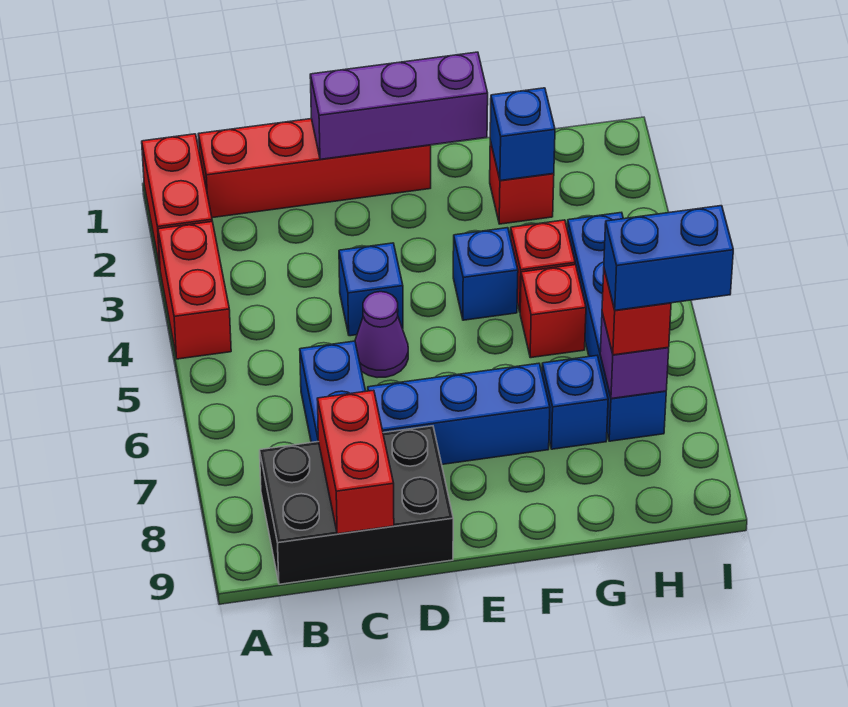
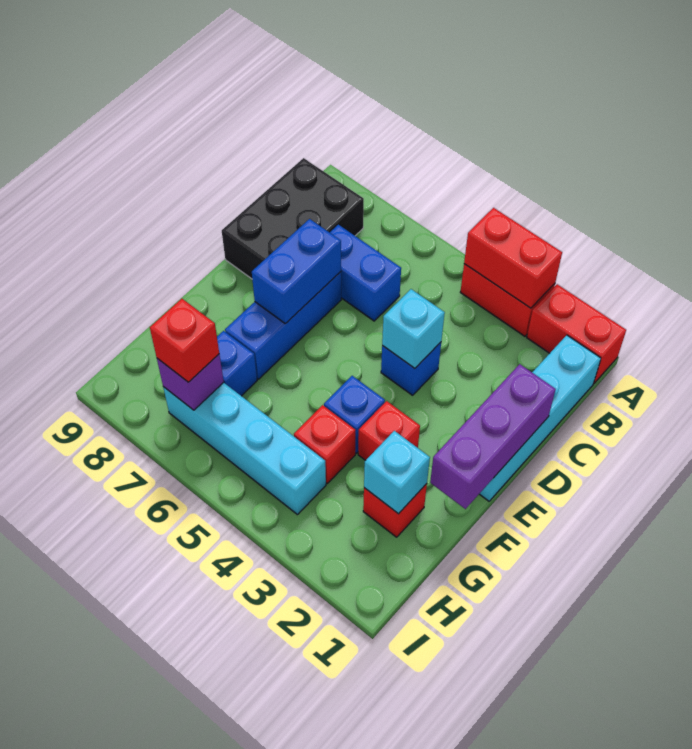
red 1x4 brick [198,119,431,218] -> cyan 1x4 brick [480,335,601,501]
red 1x2 brick [317,390,394,534] -> red 1x2 brick moved to [464,208,562,308]
none -> cyan 1x1 brick [382,289,445,368]
purple 1x1 cone [355,292,408,378] -> none
blue 1x1 brick [490,88,555,181] -> cyan 1x1 brick [364,431,430,514]
red 1x1 brick [520,265,586,358] -> red 1x1 brick moved to [358,401,420,460]
blue 1x4 brick [567,212,666,441] -> cyan 1x4 brick [163,382,326,515]
blue 1x2 brick [604,206,733,310] -> blue 1x2 brick moved to [252,219,341,324]

